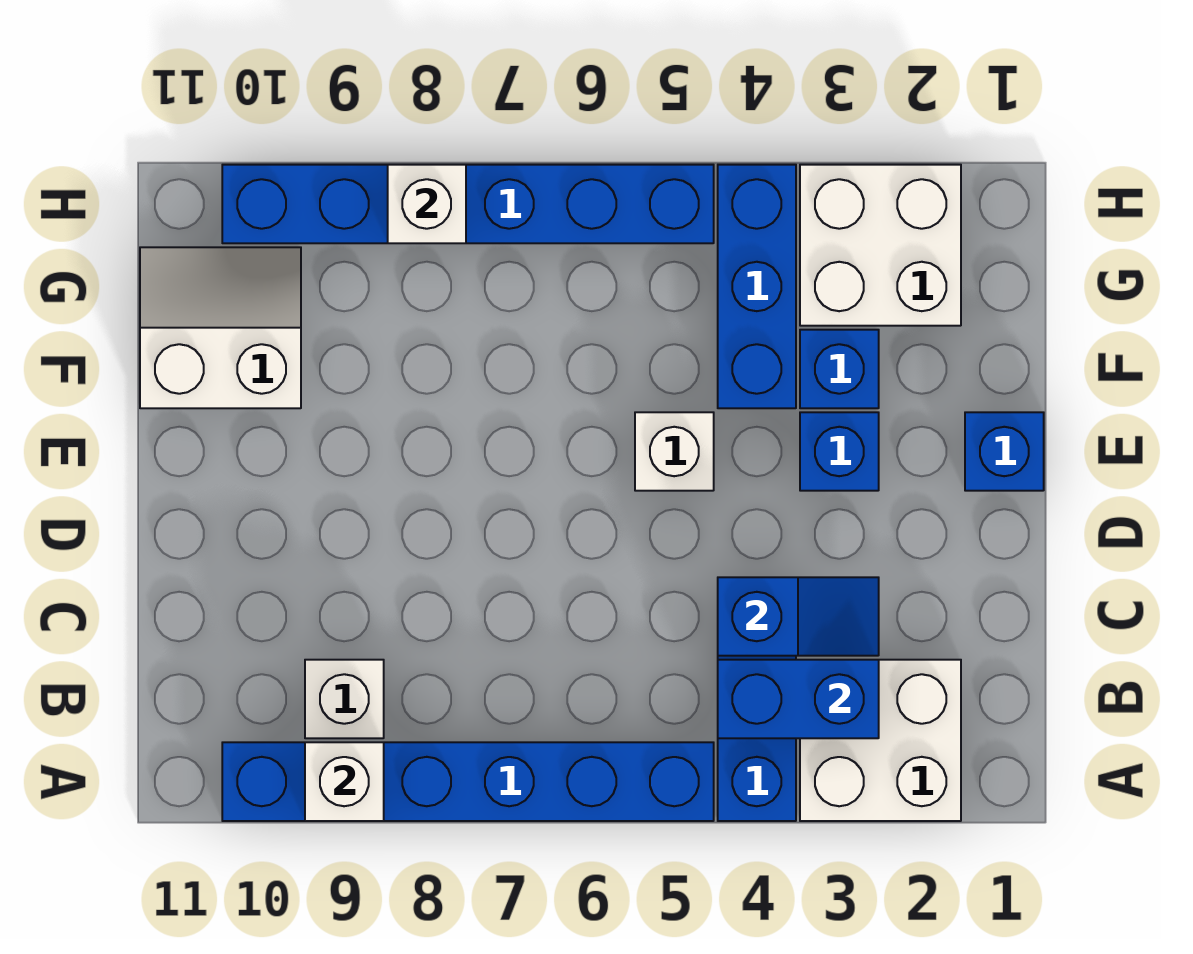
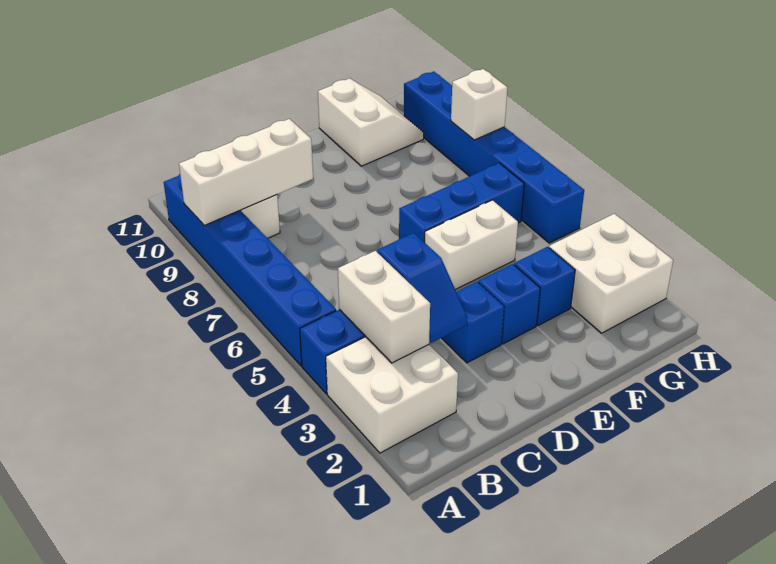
white 1x1 brick [305,742,384,821] -> white 1x3 brick [179,119,313,225]
blue 1x2 brick [718,660,879,738] -> white 1x2 brick [338,251,430,363]
blue 1x1 brick [965,412,1044,491] -> blue 1x1 brick moved to [442,282,504,363]
white 1x1 brick [635,412,714,491] -> white 1x2 brick [425,200,518,290]
blue 1x3 brick [718,165,796,408] -> blue 1x3 brick moved to [399,163,524,242]

